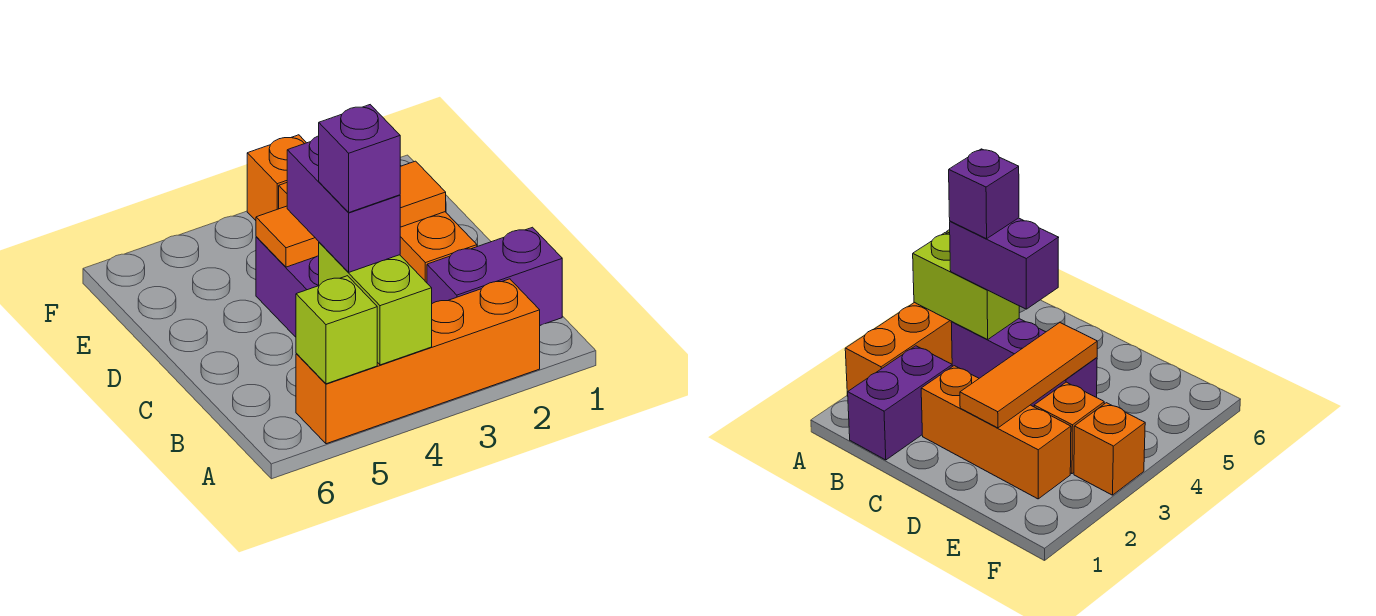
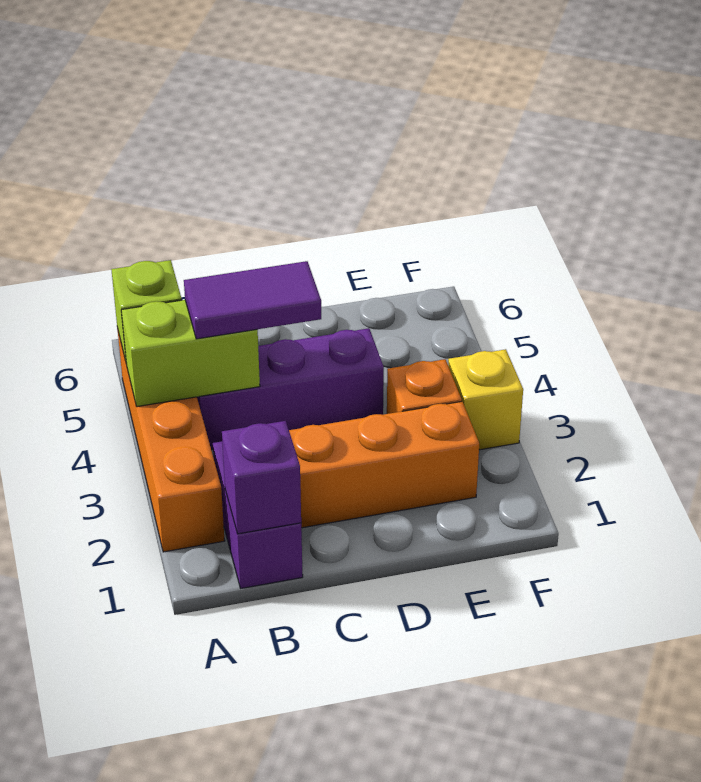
purple 1x2 brick [287,136,400,272] -> purple 1x2 tile [184,261,321,339]
purple 1x1 brick [319,105,400,213] -> purple 1x1 brick moved to [222,421,301,534]
orange 1x3 tile [256,161,446,267] -> none
orange 1x1 brick [247,135,306,220] -> yellow 1x1 brick [448,349,523,450]

